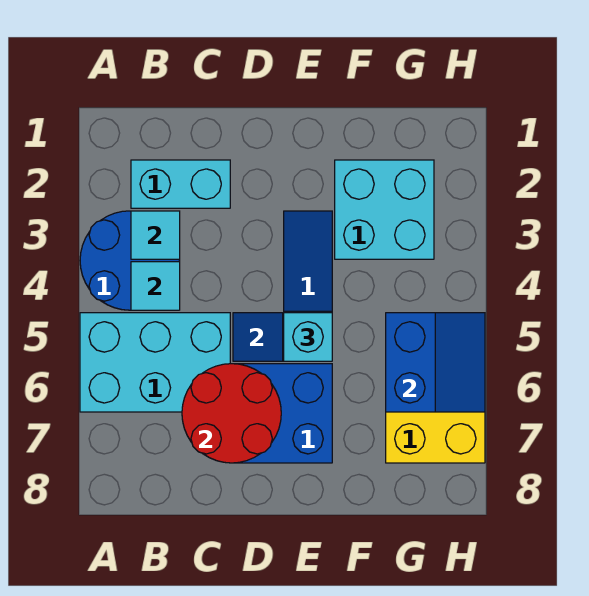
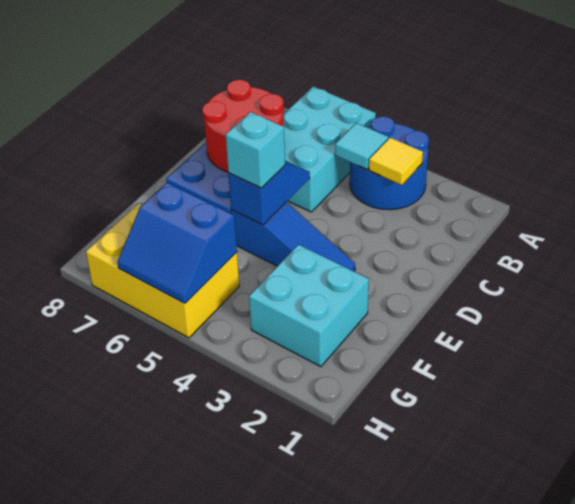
cyan 1x2 brick [131,160,230,208] -> none
cyan 1x1 tile [131,211,180,259] -> yellow 1x1 tile [369,137,423,185]

